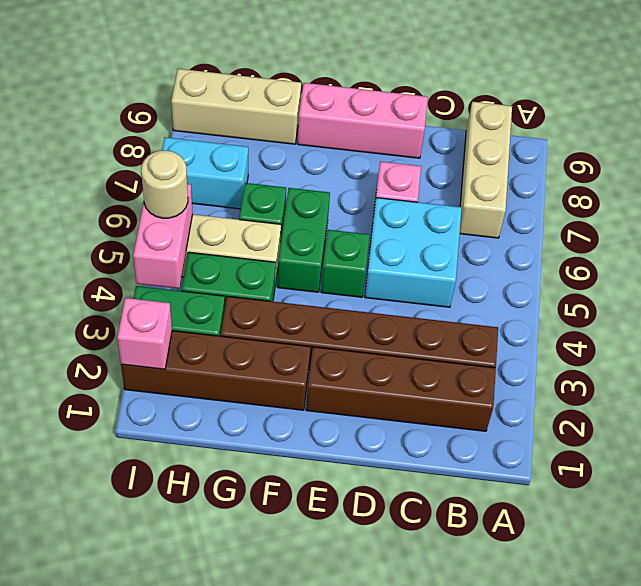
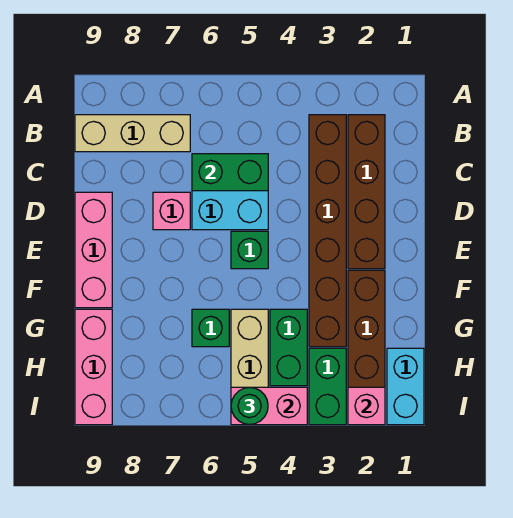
green 1x2 brick [277,188,330,292] -> green 1x2 brick moved to [192,154,268,191]
tan 1x3 brick [171,69,301,144] -> pink 1x3 brick [75,309,112,425]
cyan 1x2 brick [162,137,248,209] -> cyan 1x2 brick moved to [387,348,424,425]
tan 1x1 round brick [141,151,188,218] -> green 1x1 round brick [231,387,268,425]

